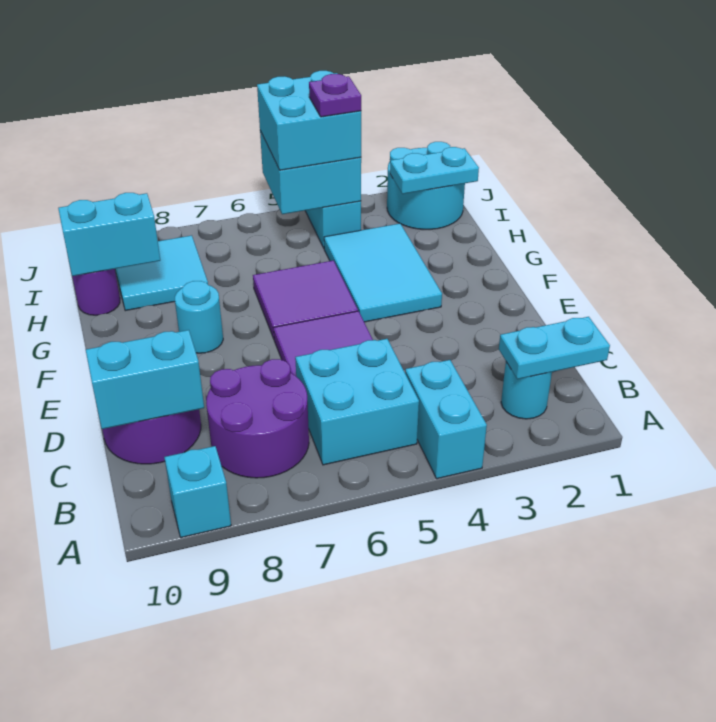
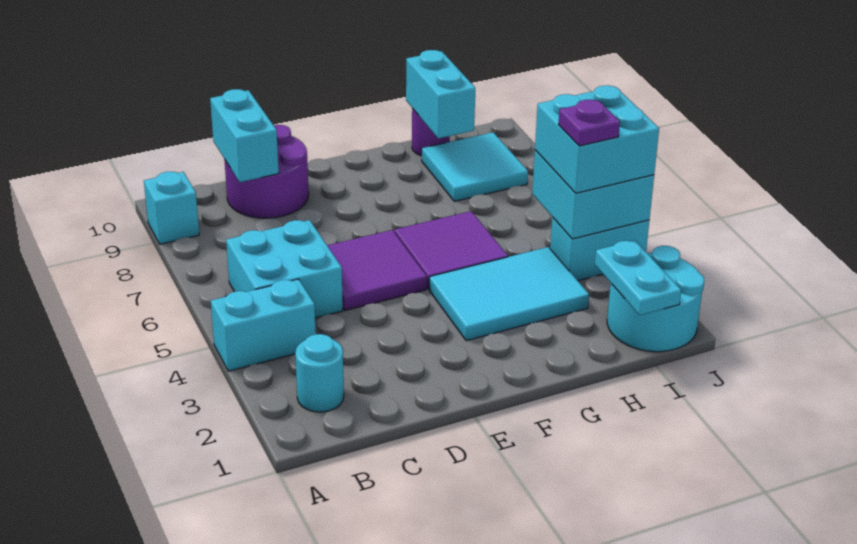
cyan 1x2 plate [499,317,610,379] -> none
purple 2x2 round brick [206,359,309,478] -> none
cyan 1x1 round brick [175,281,223,353] -> none

